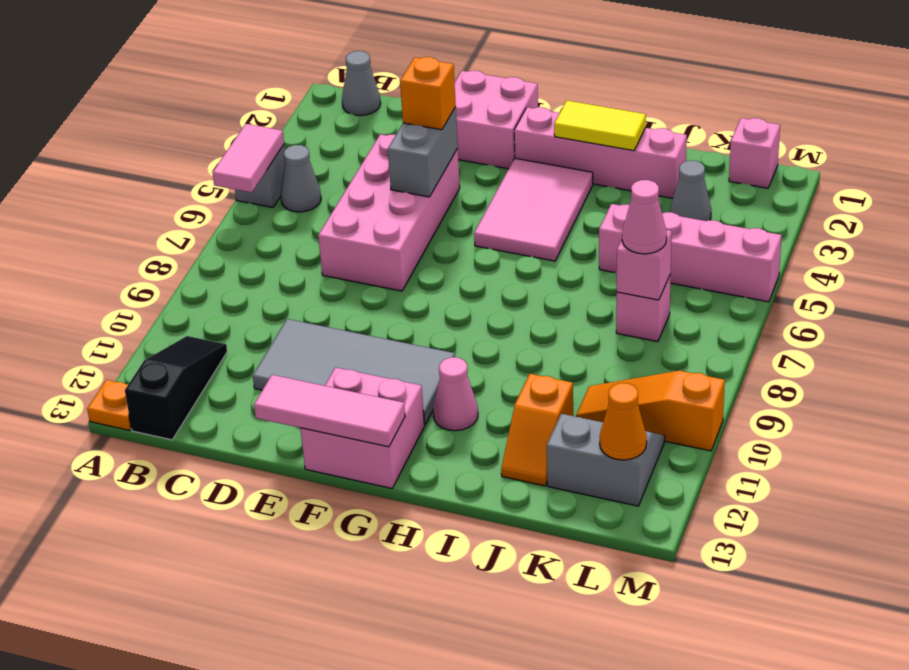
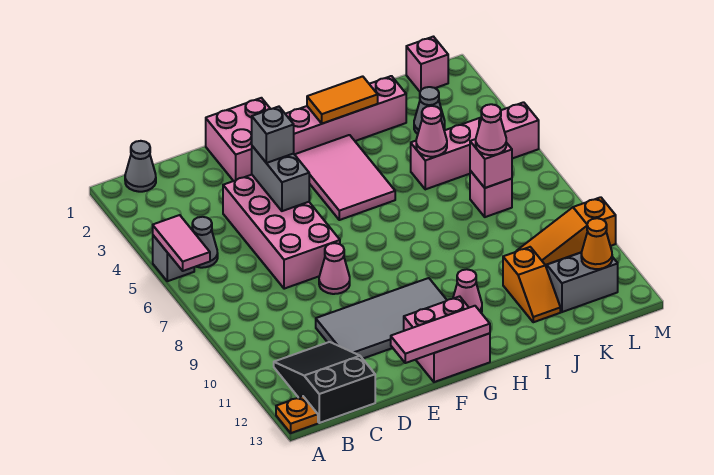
black 1x3 slope [125,336,227,440] -> black 2x3 slope [274,342,375,423]
orange 1x1 brick [400,57,456,130] -> grey 1x1 brick [252,107,294,163]
none -> pink 1x1 cone [319,243,350,294]
yellow 1x2 tile [554,101,646,151] -> orange 1x2 tile [307,76,378,124]
none -> pink 1x1 cone [416,106,447,157]

